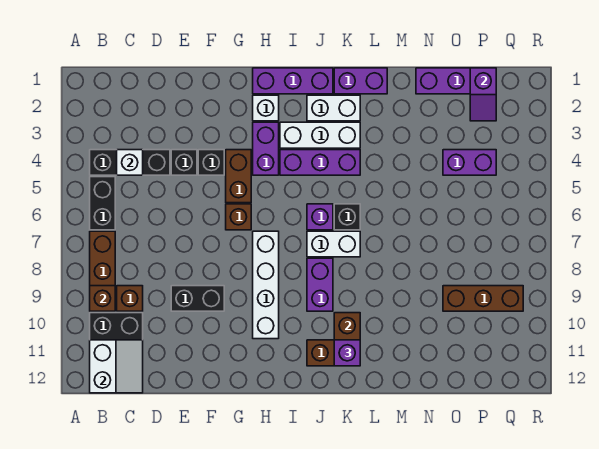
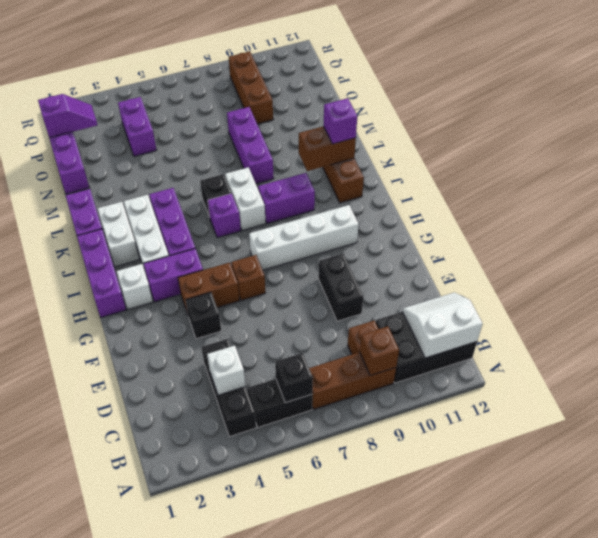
black 1x1 brick [171,150,197,175] -> black 1x1 brick moved to [275,353,313,403]
none -> purple 1x3 brick [227,107,274,184]

